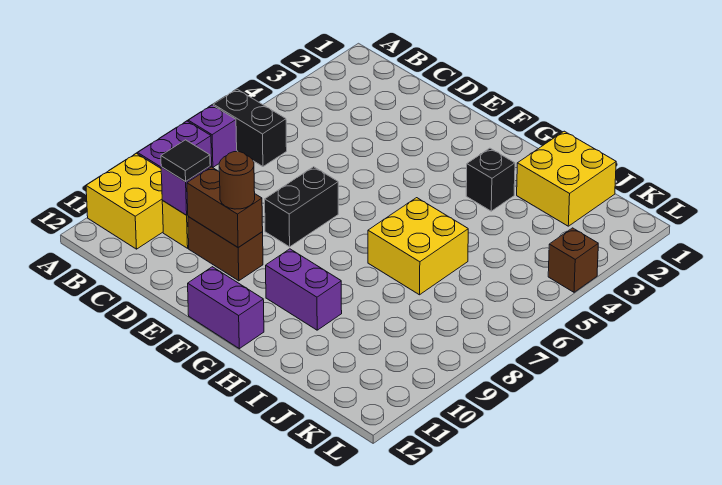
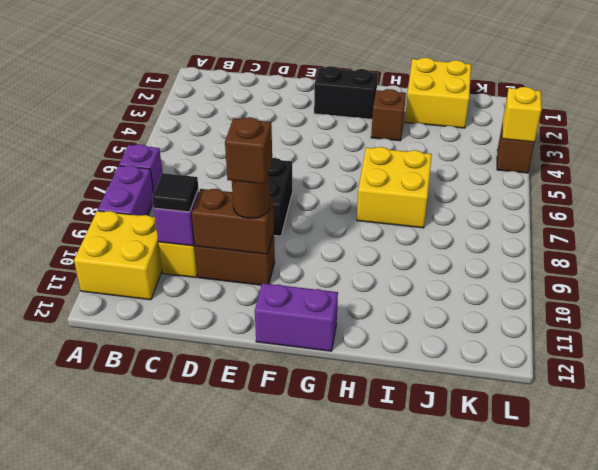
black 1x2 brick [213,89,287,166] -> black 1x2 brick moved to [314,66,378,119]
none -> brown 1x1 brick [225,117,272,184]
purple 1x2 brick [266,249,342,330] -> none
black 1x1 brick [466,148,515,211] -> brown 1x1 brick [371,89,406,141]
none -> yellow 1x1 brick [503,87,542,142]

